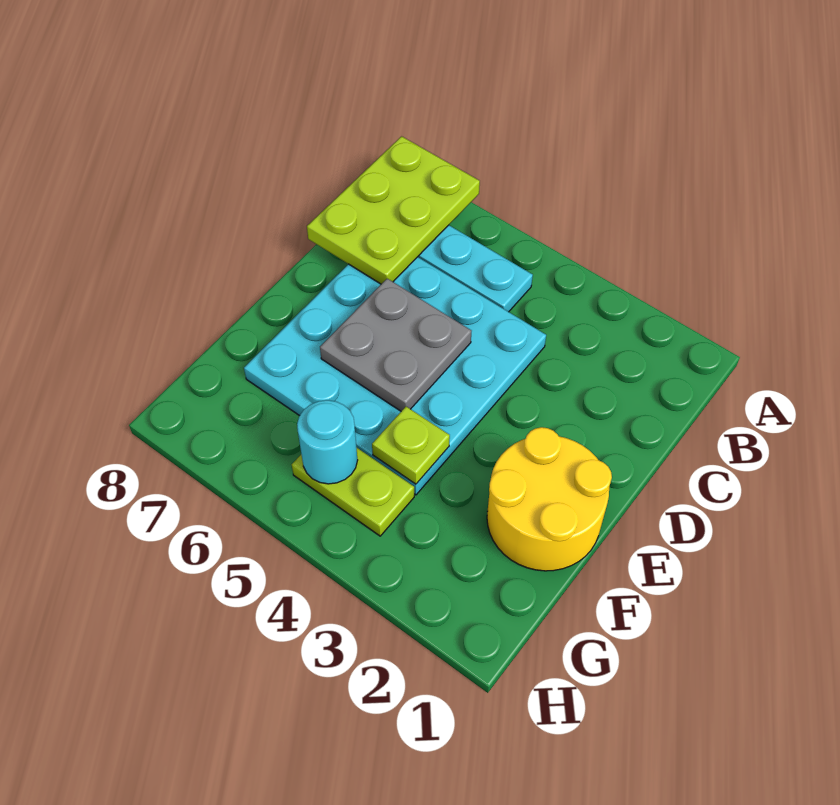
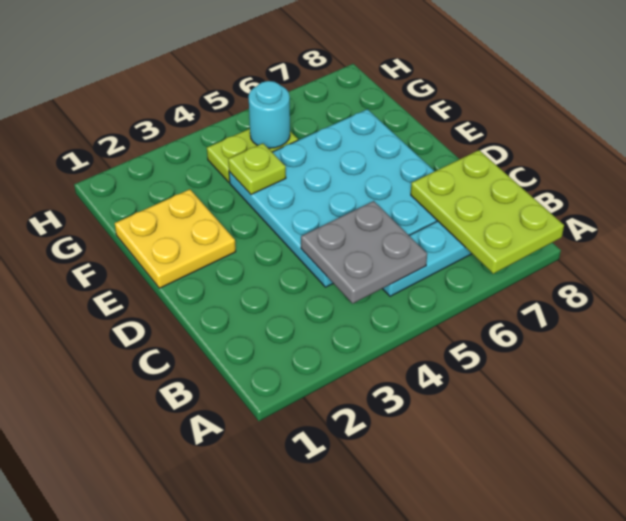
grey 2x2 plate [320,279,471,411] -> grey 2x2 plate moved to [301,201,427,303]
yellow 2x2 round brick [487,427,612,571] -> yellow 2x2 plate [115,189,236,288]

